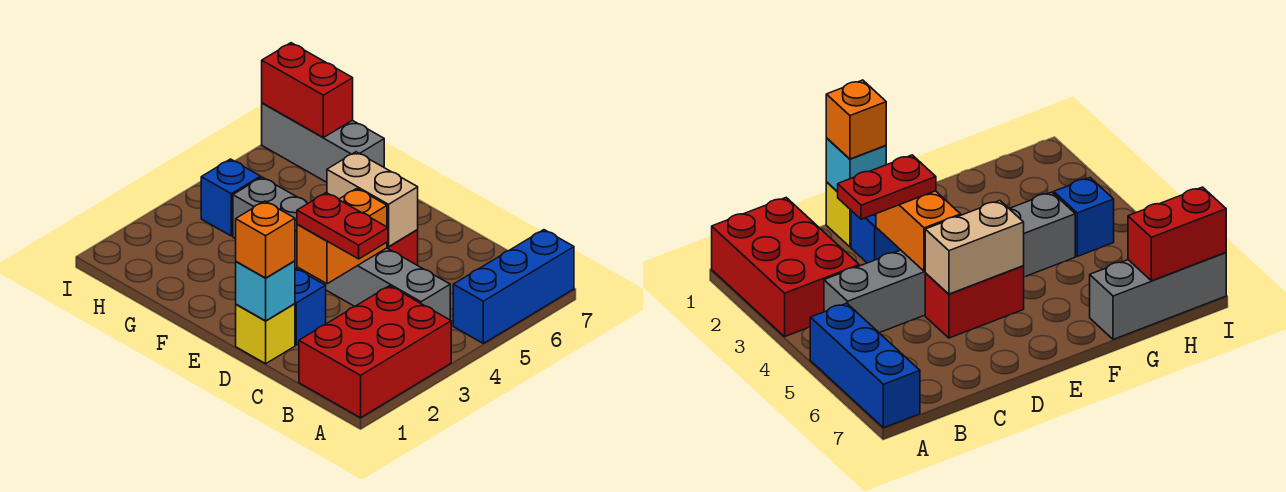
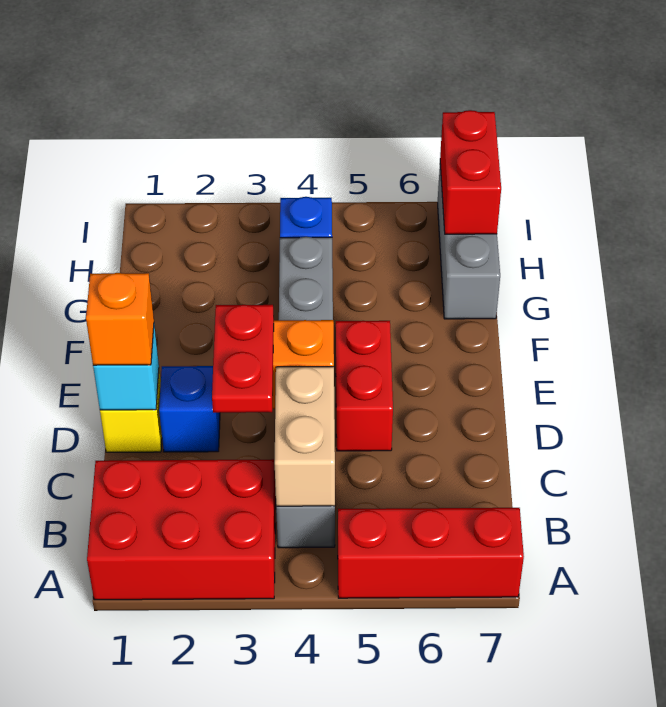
blue 1x3 brick [453,230,574,343] -> red 1x3 brick [338,508,524,598]
tan 1x2 brick [327,152,418,247] -> tan 1x2 brick moved to [275,367,335,506]

